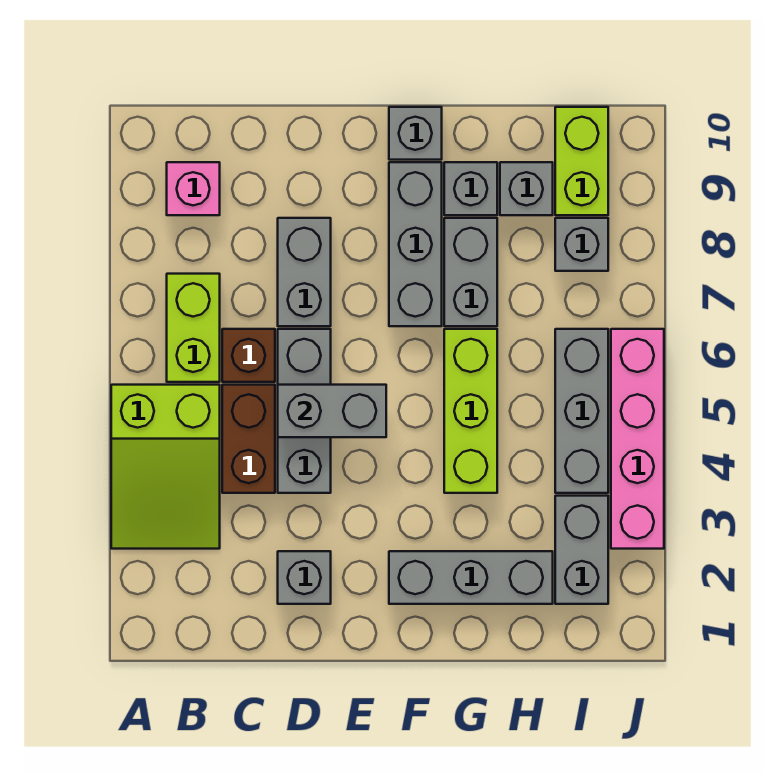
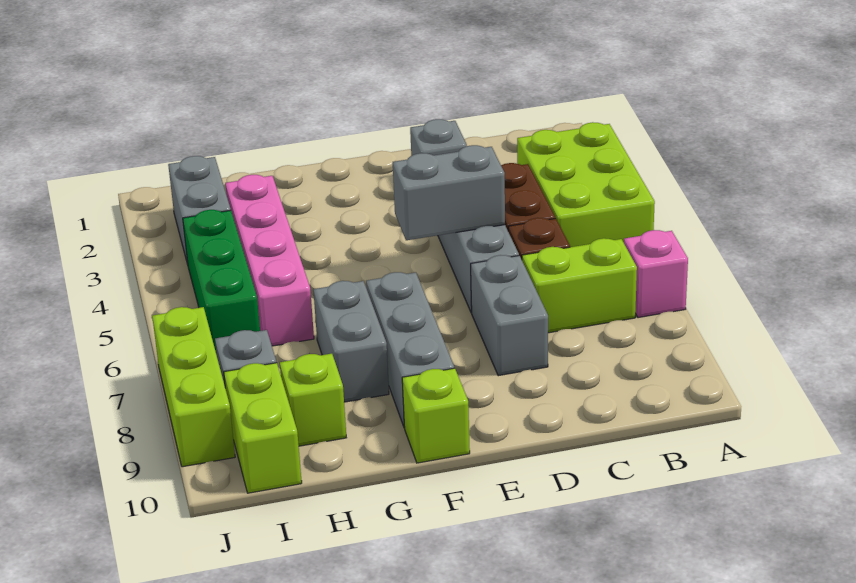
lime 2x3 slope [111,385,220,549] -> lime 2x3 brick [517,122,655,247]
lime 1x2 brick [167,274,220,382] -> lime 1x2 brick turned to [522,238,637,333]
pink 1x1 brick [167,162,220,215] -> pink 1x1 brick moved to [624,230,688,318]
grey 1x3 brick [389,551,553,604] -> none
grey 1x1 brick [389,107,442,160] -> lime 1x1 brick [402,368,470,463]
lime 1x3 brick [444,329,497,493] -> lime 1x3 brick moved to [152,307,235,467]
grey 1x1 brick [444,162,497,215] -> none
grey 1x1 brick [500,162,553,215] -> lime 1x1 brick [280,354,346,446]
grey 1x3 brick [555,329,608,493] -> green 1x3 brick [183,210,260,355]
pink 1x4 brick [611,329,664,549] -> pink 1x4 brick moved to [225,175,314,346]

